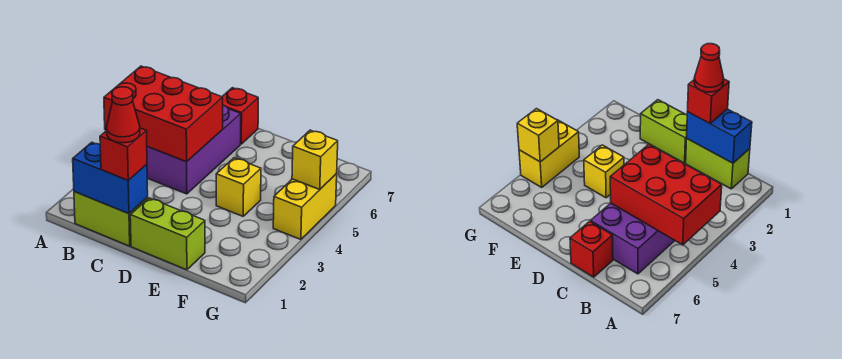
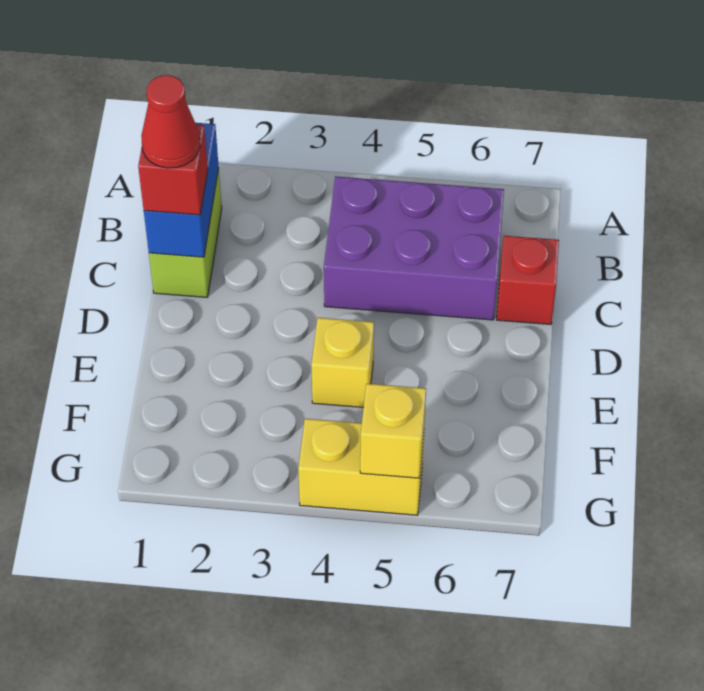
red 2x3 brick [104,66,223,162] -> none
lime 1x2 brick [130,198,205,270] -> none

